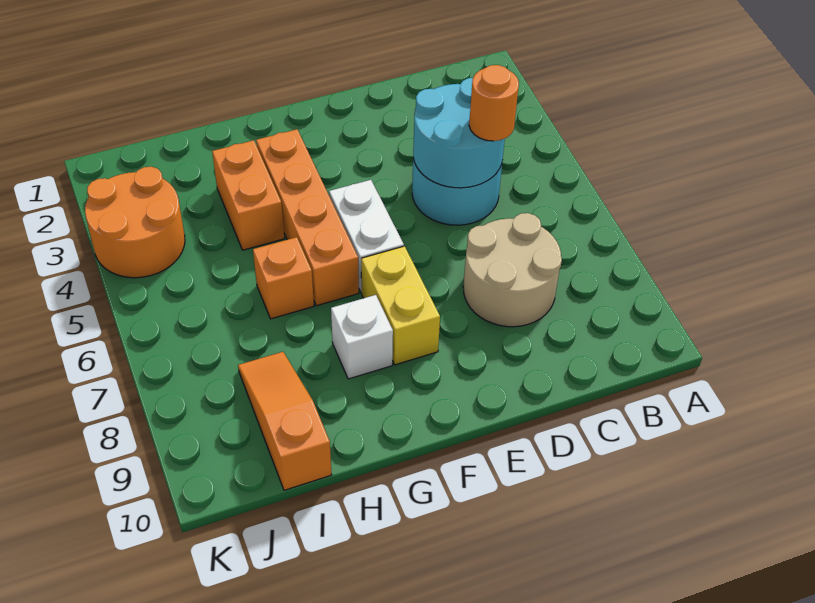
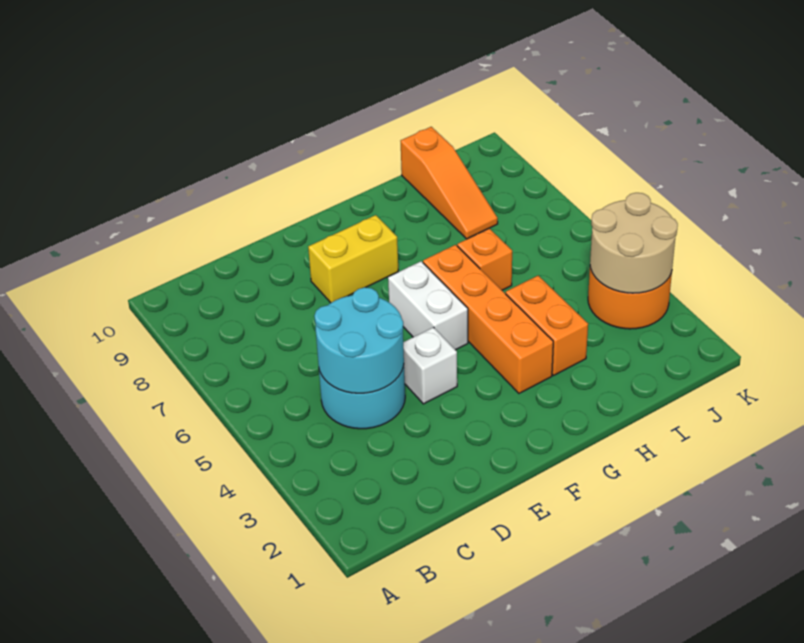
orange 1x1 round brick [469,65,519,141] -> none
tan 2x2 round brick [463,213,562,327] -> tan 2x2 round brick moved to [590,193,678,293]
yellow 1x2 brick [361,246,440,365] -> yellow 1x2 brick turned to [308,215,398,303]
white 1x1 brick [331,295,393,379] -> white 1x1 brick moved to [403,327,457,404]

